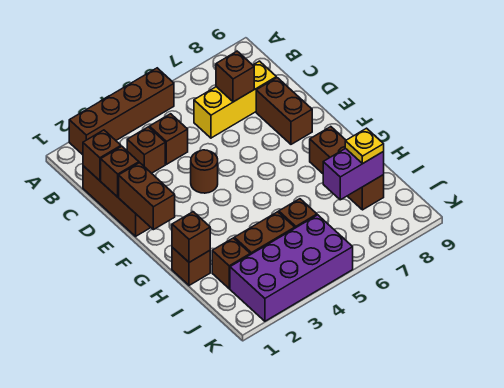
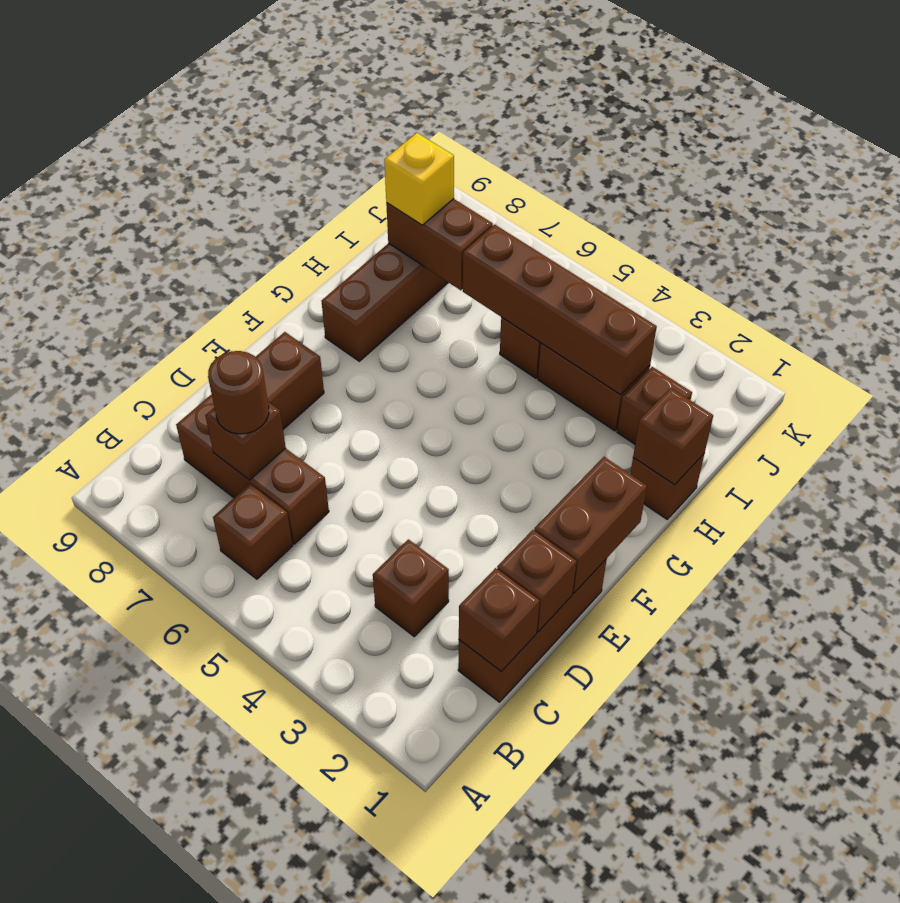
brown 1x4 brick [69,68,174,155] -> brown 1x4 brick moved to [463,225,657,395]
brown 1x1 brick [149,114,188,164] -> brown 1x1 brick moved to [213,484,293,579]
yellow 1x3 brick [194,61,276,138] -> brown 1x3 brick [176,394,329,544]
brown 1x1 round brick [191,150,218,193] -> brown 1x1 round brick moved to [208,351,269,434]
purple 1x2 brick [323,148,384,200] -> brown 1x2 brick [386,199,493,290]
yellow 1x1 plate [345,128,384,164] -> yellow 1x1 brick [384,133,454,225]
purple 2x4 brick [230,215,353,321] -> none

